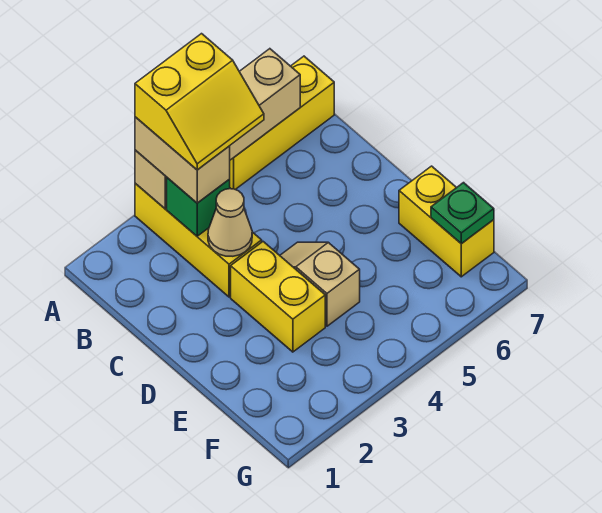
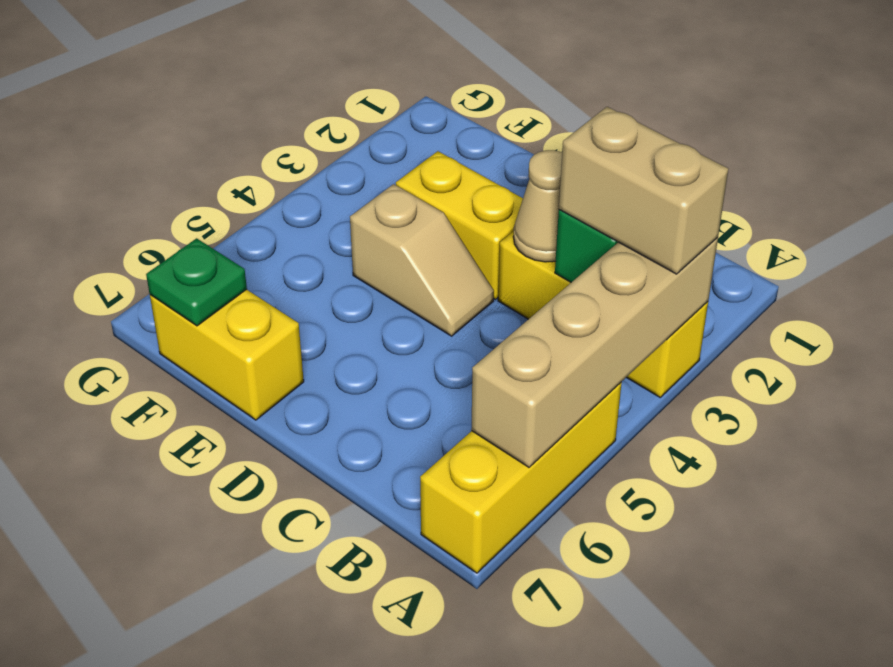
yellow 2x2 slope [135,34,264,170] -> none

